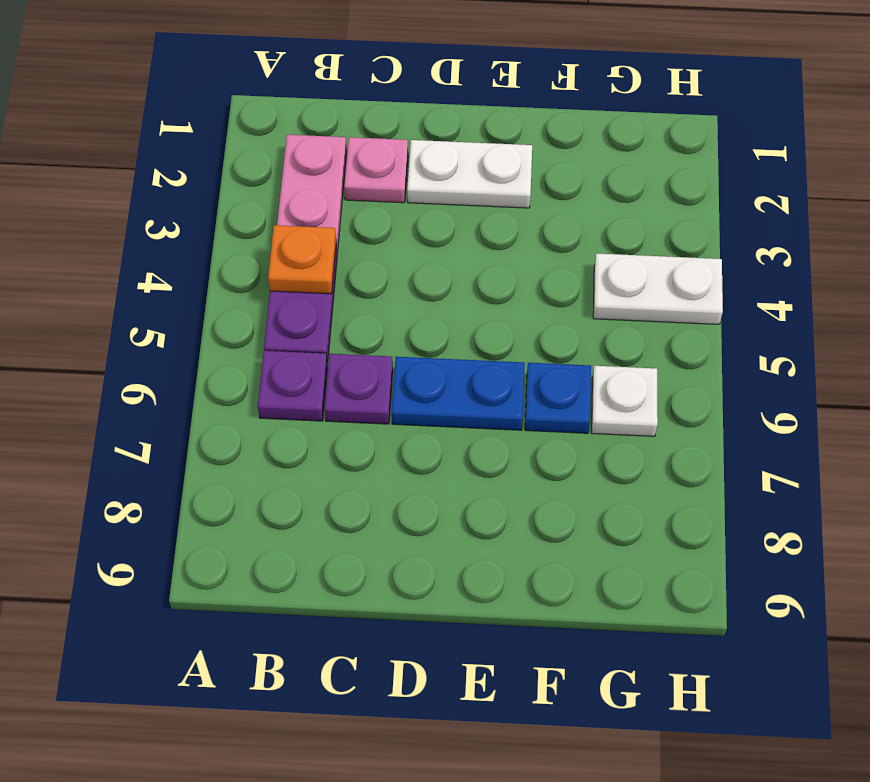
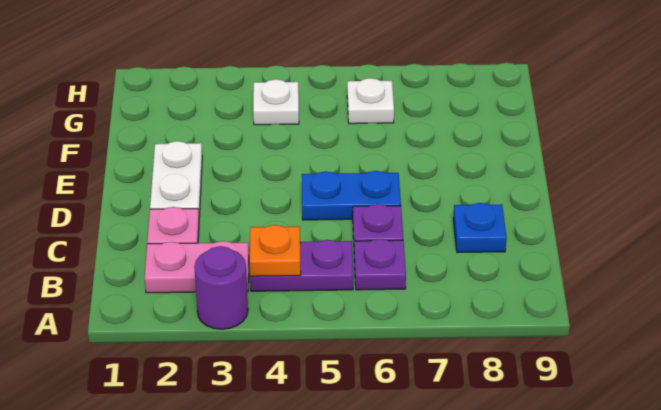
none -> purple 1x1 round brick [194,246,248,329]
blue 1x2 plate [392,357,525,430] -> blue 1x2 plate turned to [302,171,401,220]
blue 1x1 plate [525,363,591,433] -> blue 1x1 plate moved to [453,203,507,253]
white 1x2 plate [593,253,723,324] -> white 1x1 plate [253,79,299,125]

